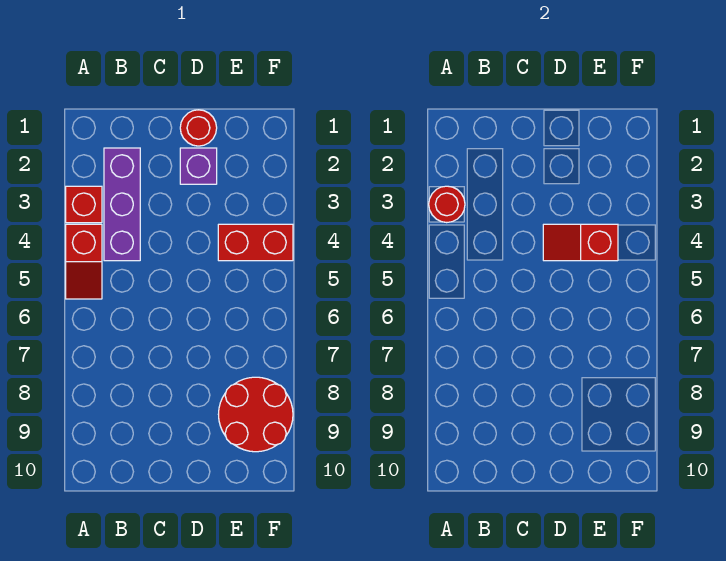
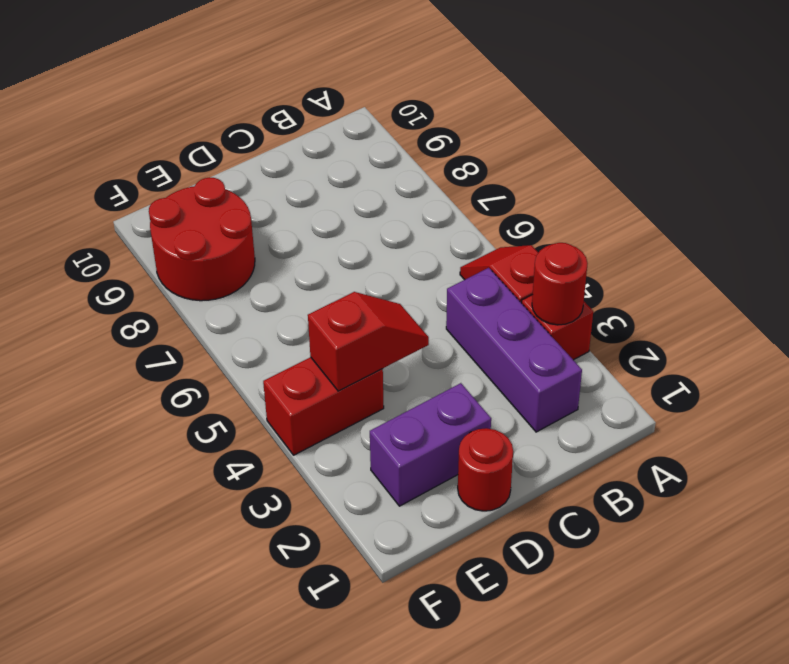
purple 1x1 brick [180,148,217,184] -> purple 1x2 brick [370,383,491,506]

